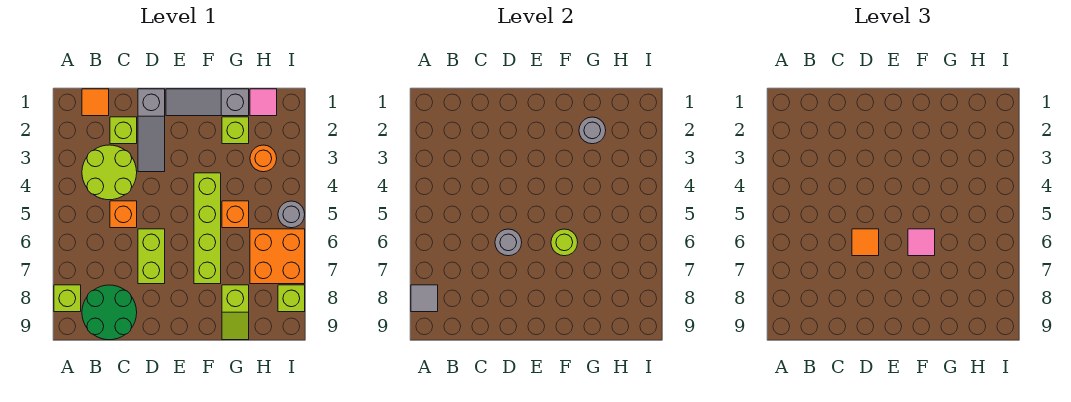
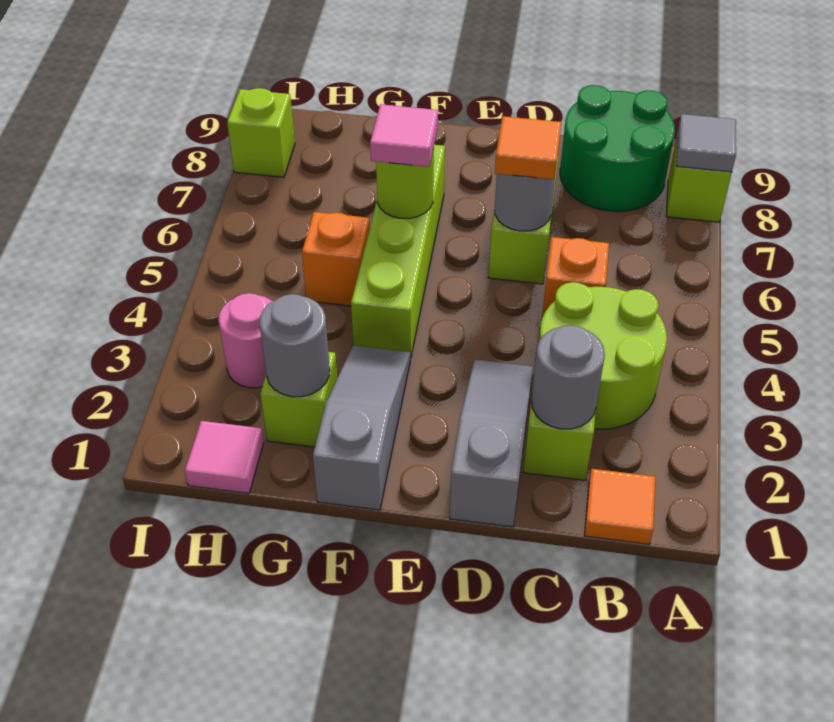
grey 1x3 slope [166,89,249,116] -> grey 1x3 slope turned to [313,345,410,510]
lime 1x2 slope [222,285,249,340] -> none
orange 1x1 round brick [250,145,277,172] -> pink 1x1 round brick [218,293,272,388]
orange 2x2 brick [250,229,305,284] -> none
grey 1x1 round brick [278,201,305,228] -> grey 1x1 round brick moved to [532,325,605,429]

